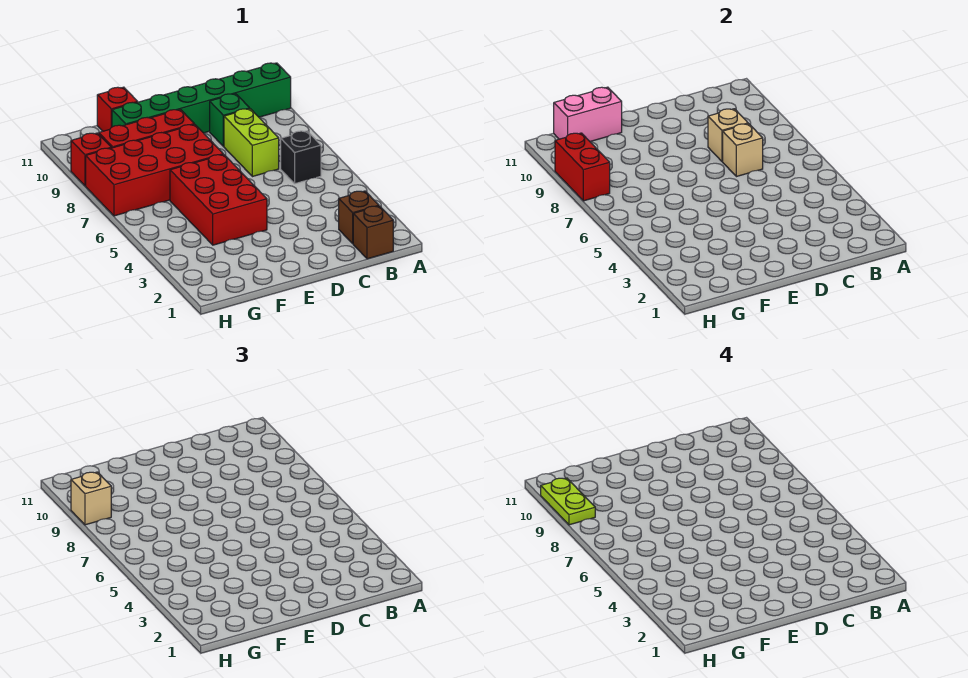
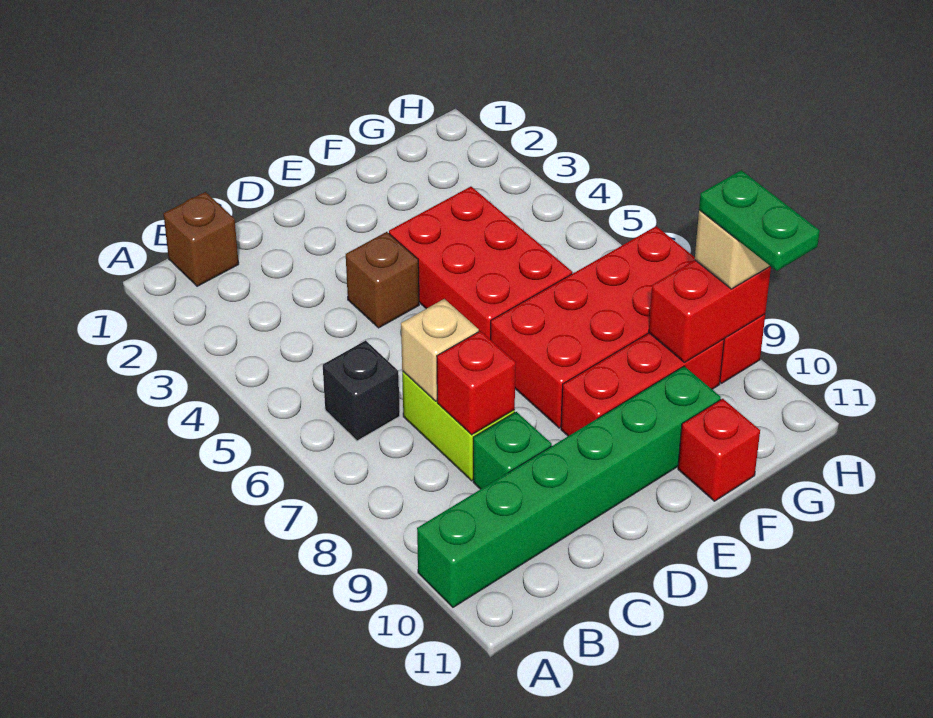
brown 1x1 brick [339,191,379,243] -> brown 1x1 brick moved to [346,232,419,328]
tan 1x1 brick [708,109,748,161] -> red 1x1 brick [437,331,516,435]
pink 1x2 brick [554,87,622,142] -> none
red 1x2 brick [555,133,610,201] -> red 1x2 brick turned to [649,260,771,362]
lime 1x2 plate [541,478,595,525] -> green 1x2 plate [699,170,820,271]

